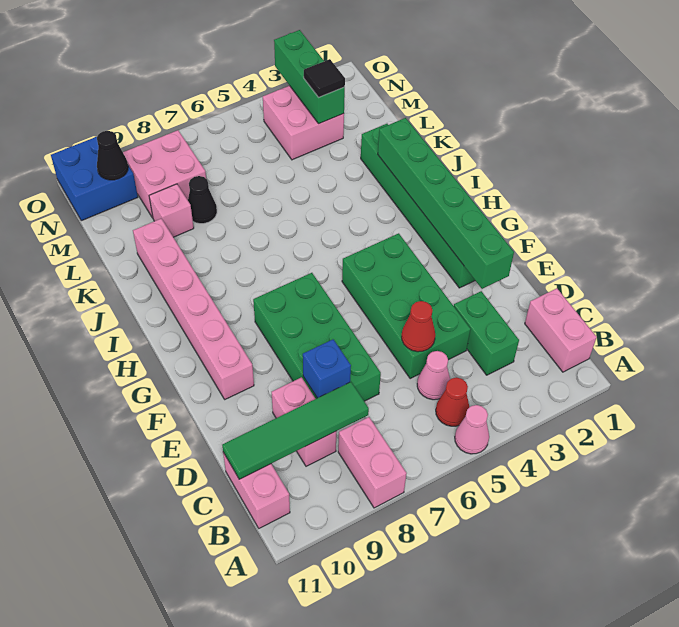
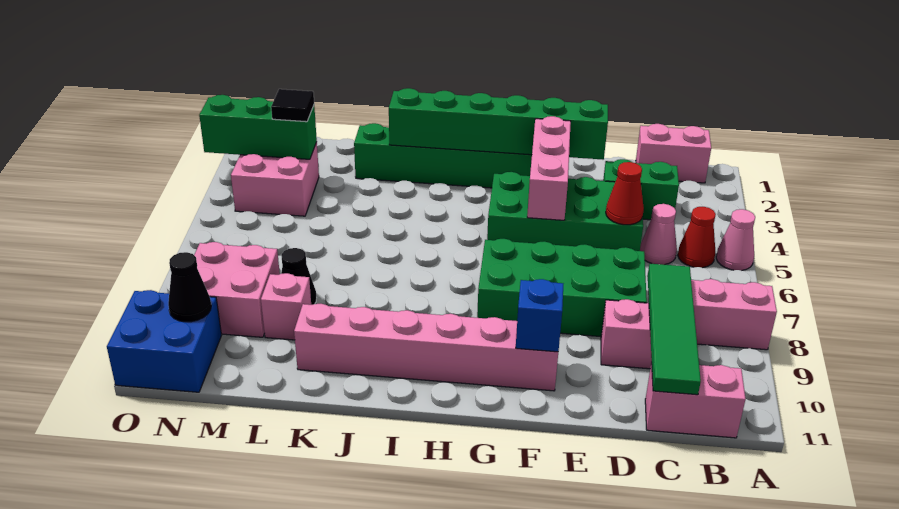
blue 1x1 brick [303,339,351,398] -> blue 1x1 brick moved to [516,279,563,352]
none -> pink 1x3 brick [527,116,571,220]

